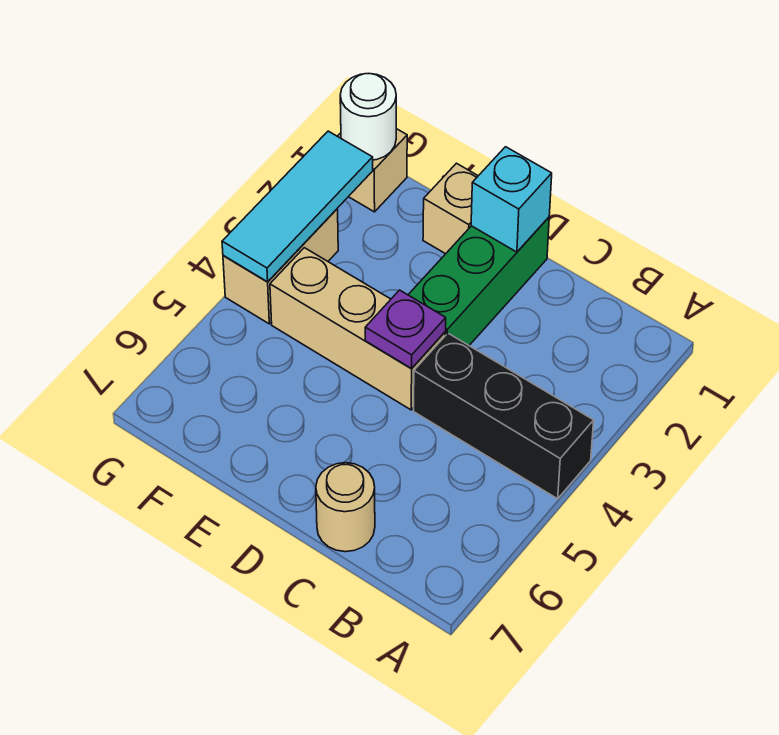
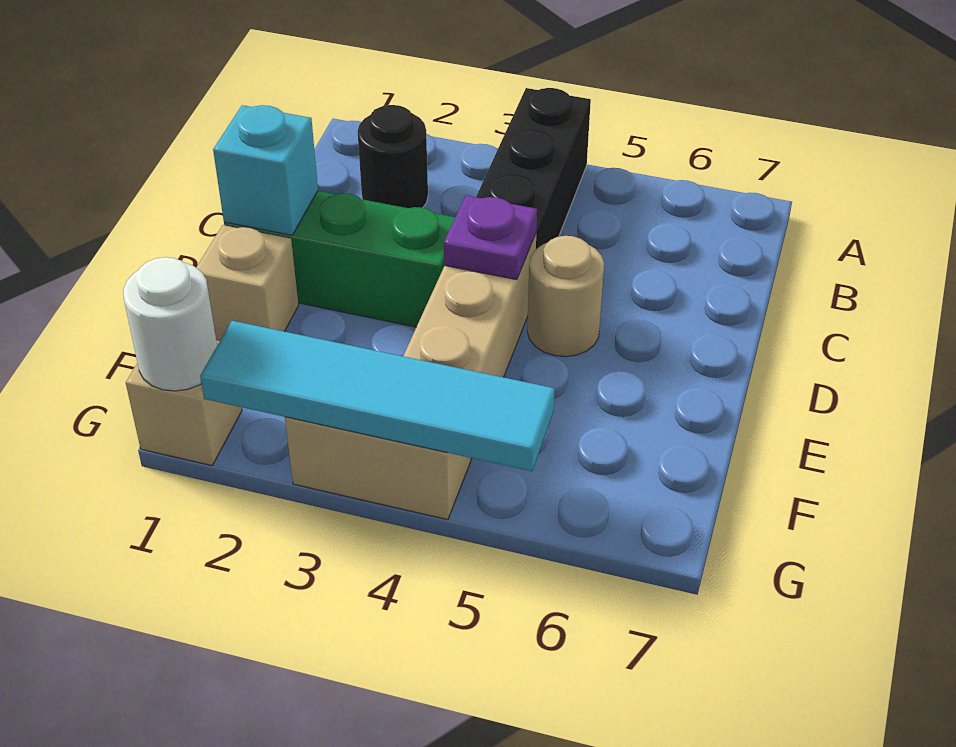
none -> black 1x1 round brick [358,105,428,208]
tan 1x1 round brick [316,463,375,552] -> tan 1x1 round brick moved to [527,236,604,357]
cyan 1x3 tile [222,131,373,282] -> cyan 1x4 tile [200,321,555,471]

